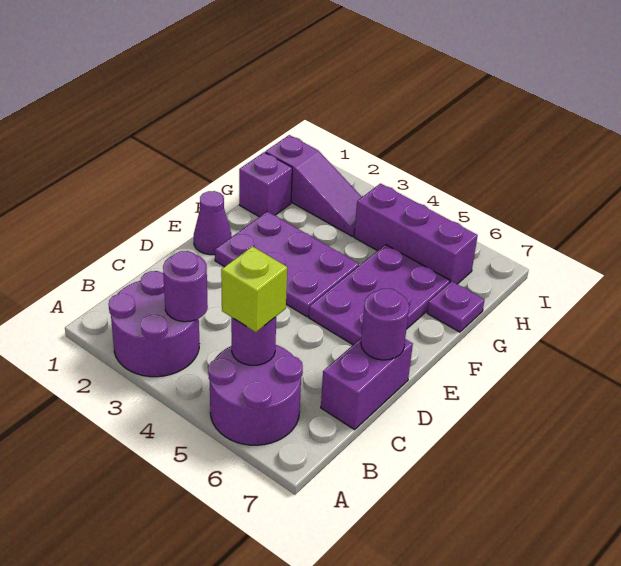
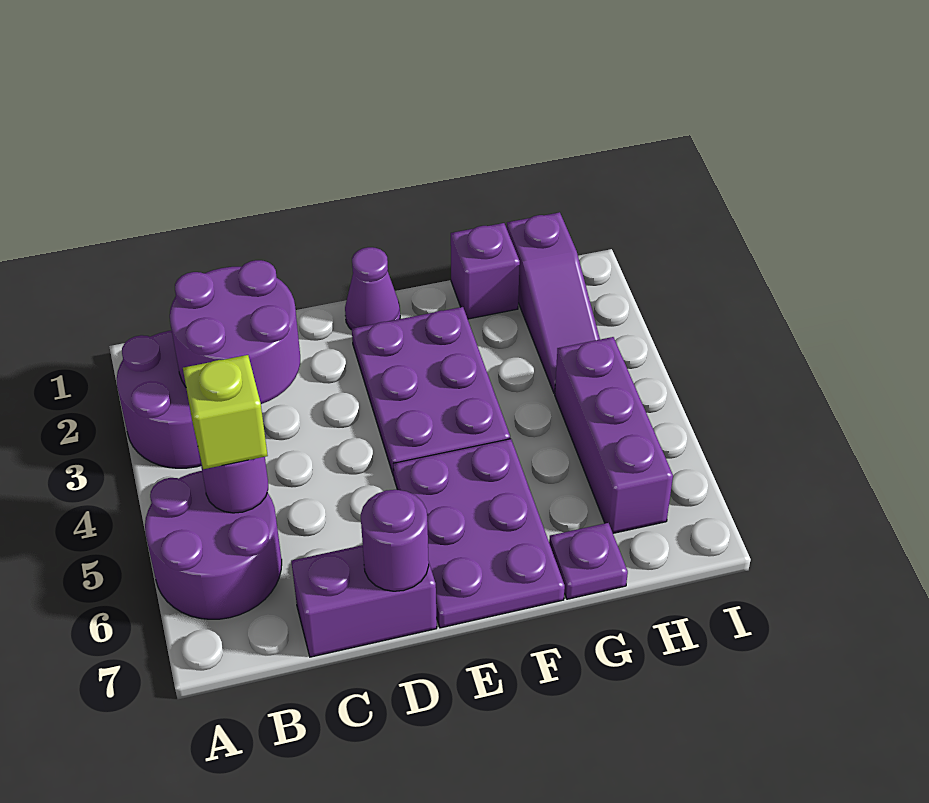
purple 1x1 round brick [163,251,208,322] -> purple 2x2 round brick [170,260,300,404]
purple 2x3 plate [309,245,450,345] -> purple 2x3 plate turned to [393,439,565,628]

